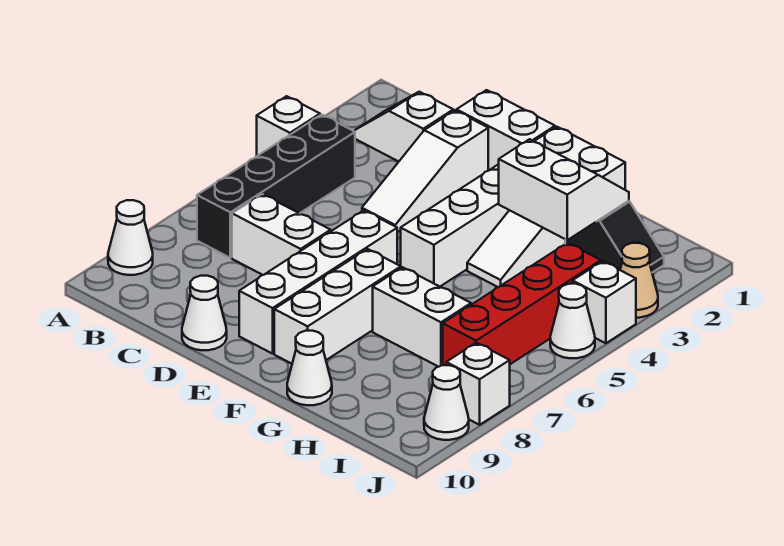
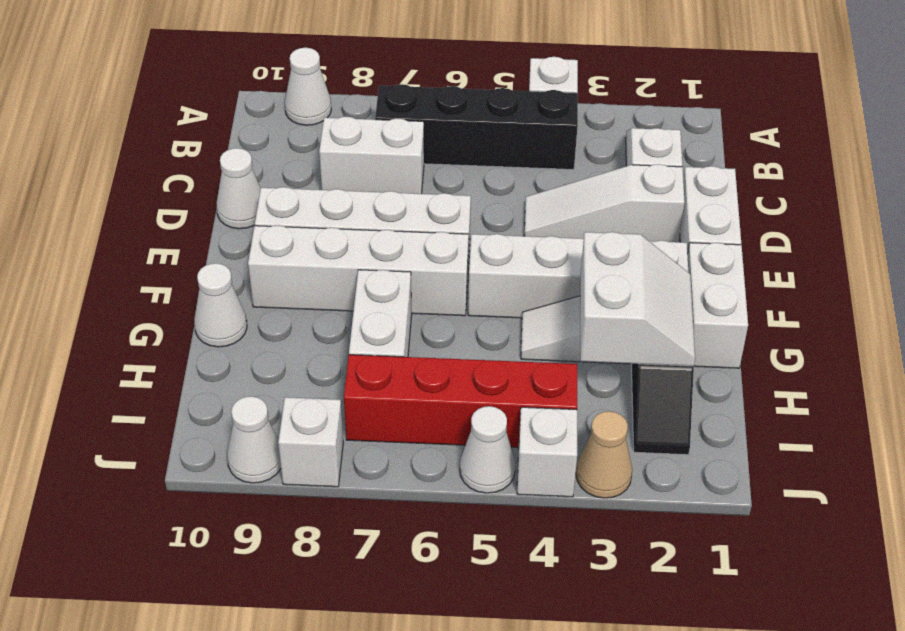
white 1x2 brick [232,194,331,275] -> white 1x2 brick turned to [319,117,424,194]
white 1x3 brick [274,249,401,364] -> white 1x4 brick [248,226,469,316]

